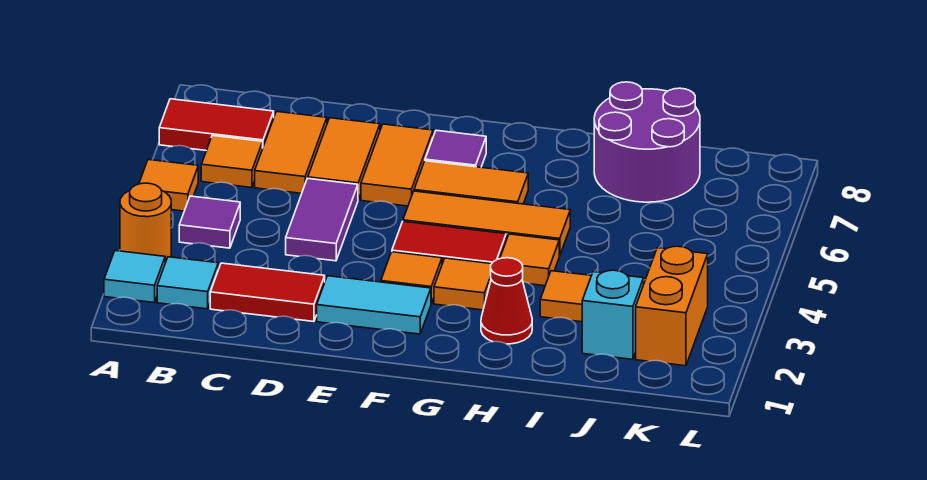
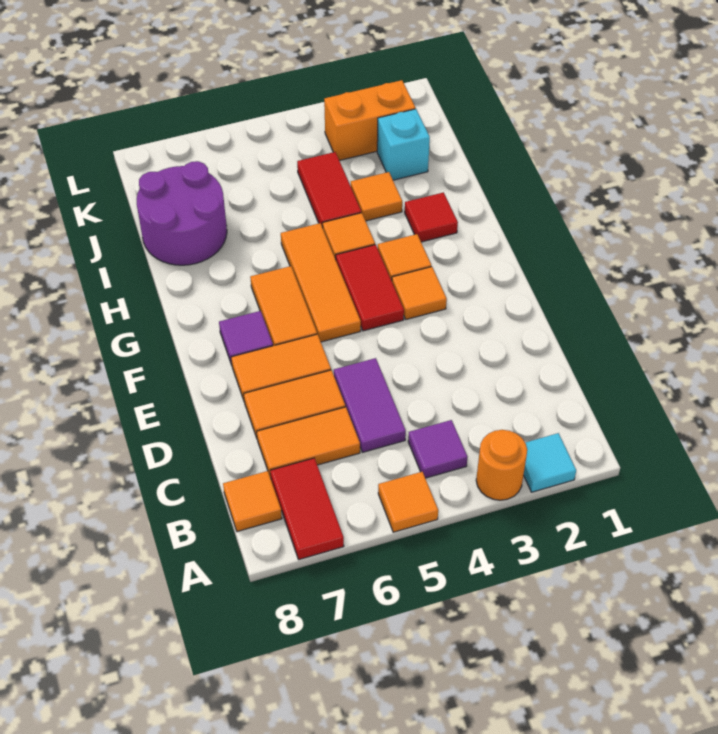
cyan 1x1 tile [157,257,218,309] -> none
orange 1x1 tile [201,135,263,188] -> orange 1x1 tile moved to [223,471,282,532]
red 1x2 tile [210,263,325,322] -> red 1x2 tile moved to [297,152,361,228]
purple 1x2 tile [286,178,358,261] -> purple 1x2 tile turned to [334,358,406,452]
cyan 1x2 tile [317,276,431,334] -> none
red 1x1 cone [481,258,532,344] -> red 1x1 tile [405,192,458,242]

